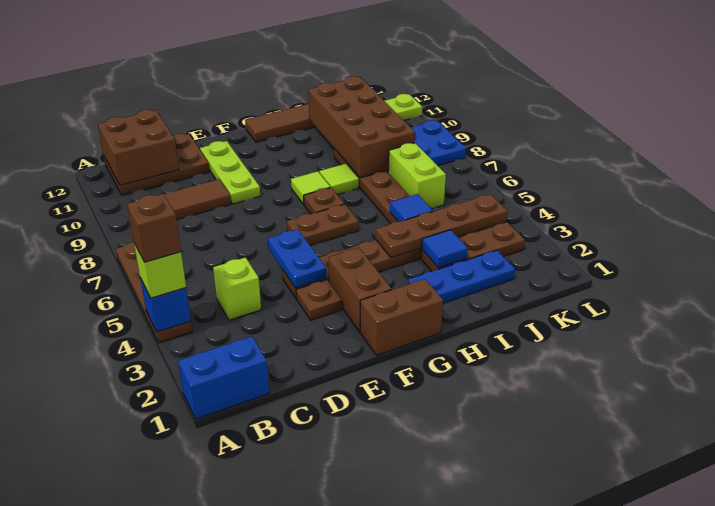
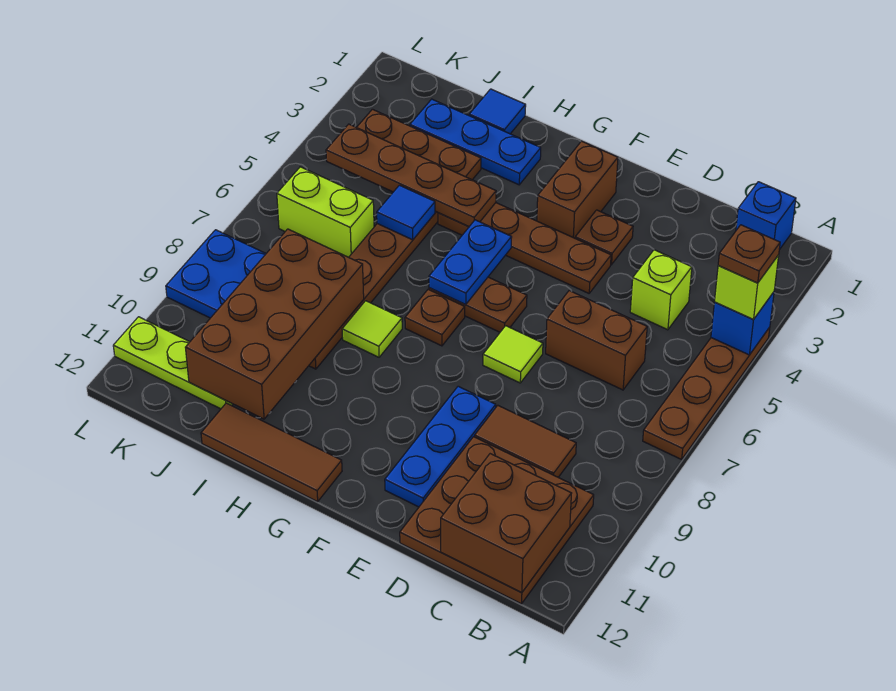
blue 1x2 brick [178,336,269,419] -> blue 1x1 brick [736,182,796,250]
brown 1x1 brick [127,194,181,262] -> brown 1x1 plate [718,225,780,283]
brown 2x3 plate [104,134,209,195] -> brown 3x3 plate [400,437,594,604]
blue 1x2 plate [268,229,326,288] -> blue 1x2 plate moved to [429,220,512,305]
lime 1x3 plate [200,141,260,204] -> blue 1x3 plate [385,386,496,507]
brown 1x2 brick [360,279,443,355] -> brown 1x2 brick moved to [546,291,647,390]
lime 1x1 tile [291,171,330,204] -> lime 1x1 tile moved to [483,326,543,383]
blue 1x1 tile [422,230,468,268] -> blue 1x1 tile moved to [469,89,526,134]
lime 1x2 brick [388,143,446,209] -> lime 1x2 brick turned to [277,167,374,257]

